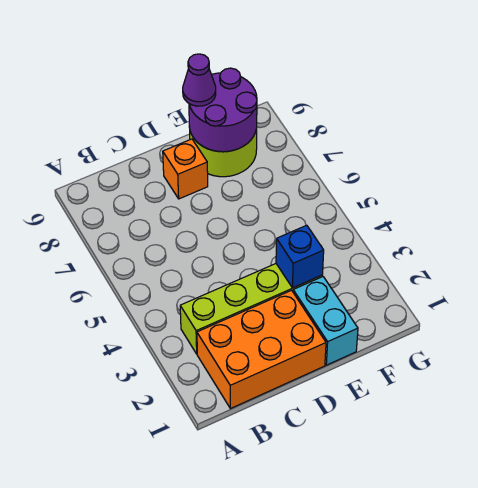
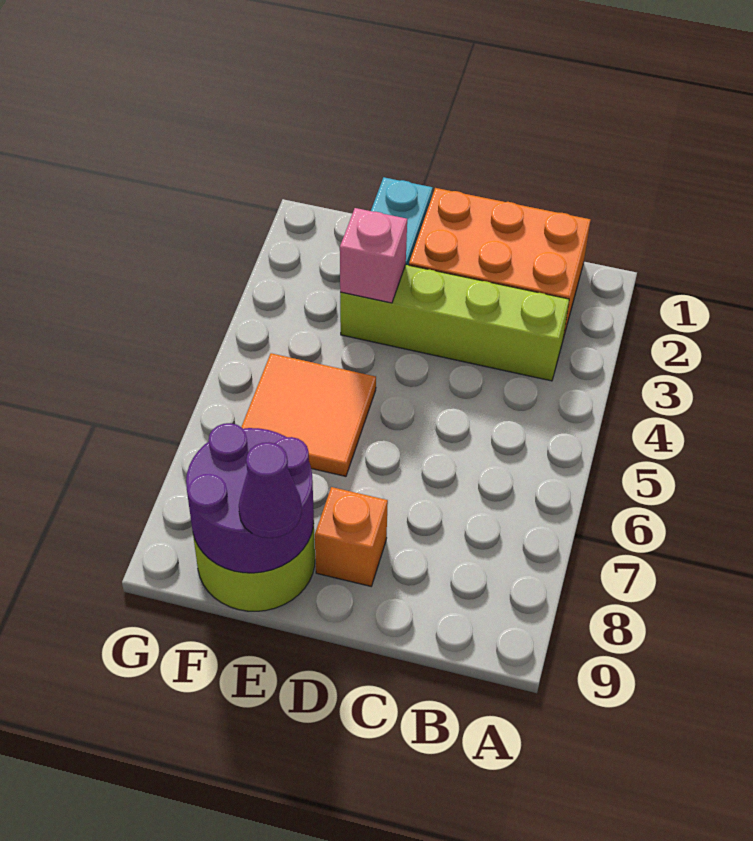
blue 1x1 brick [276,225,324,288] -> pink 1x1 brick [340,208,407,303]
none -> orange 2x2 tile [242,353,376,476]

